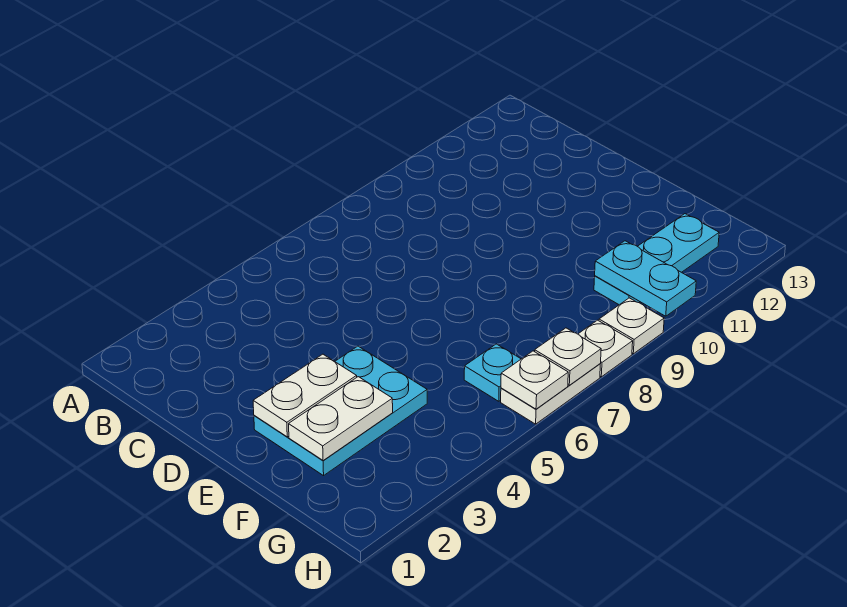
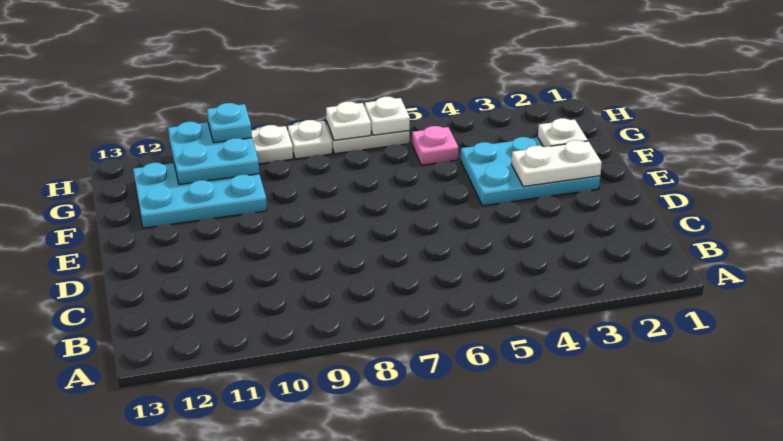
white 1x2 plate [289,377,393,461] -> white 1x1 plate [538,118,588,147]
none -> pink 1x1 plate [412,126,459,165]
cyan 1x1 plate [464,344,521,401] -> cyan 1x1 plate moved to [207,103,252,143]
cyan 1x3 plate [594,214,719,305] -> cyan 2x3 plate [133,163,267,228]
cyan 1x2 plate [595,241,696,316] -> cyan 2x2 plate [168,122,259,184]

